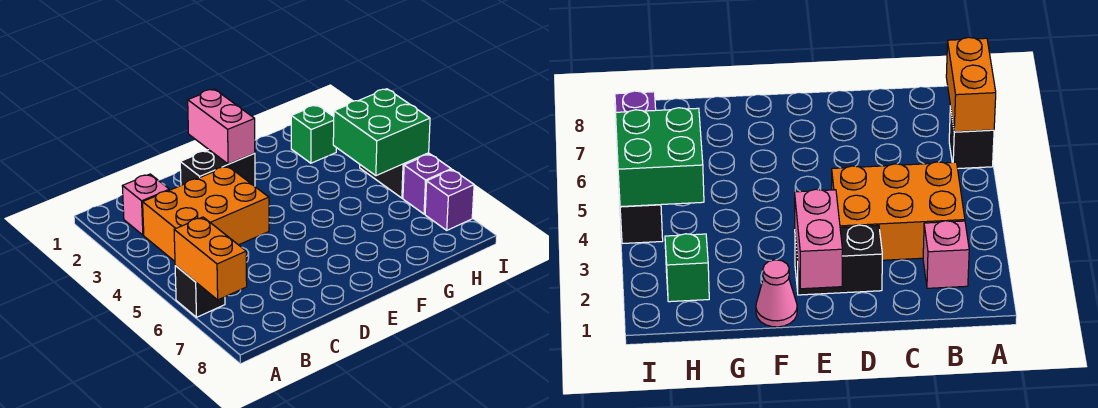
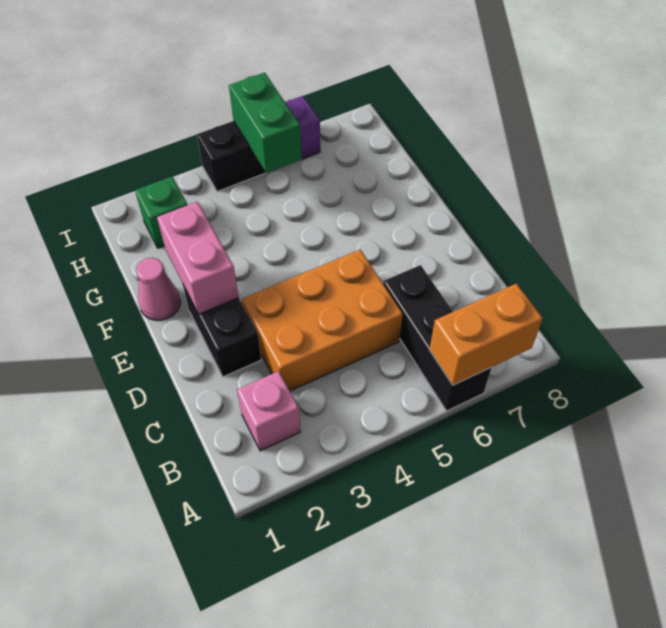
black 1x1 brick [175,266,225,317] -> black 1x3 brick [383,265,492,411]
orange 2x3 brick [143,166,269,261] -> orange 2x3 brick turned to [242,250,403,391]
pink 1x2 brick [188,89,255,164] -> pink 1x2 brick turned to [157,202,239,314]
green 2x2 brick [333,89,430,176] -> green 1x2 brick [229,73,302,173]
purple 1x1 brick [425,170,474,230] -> none

